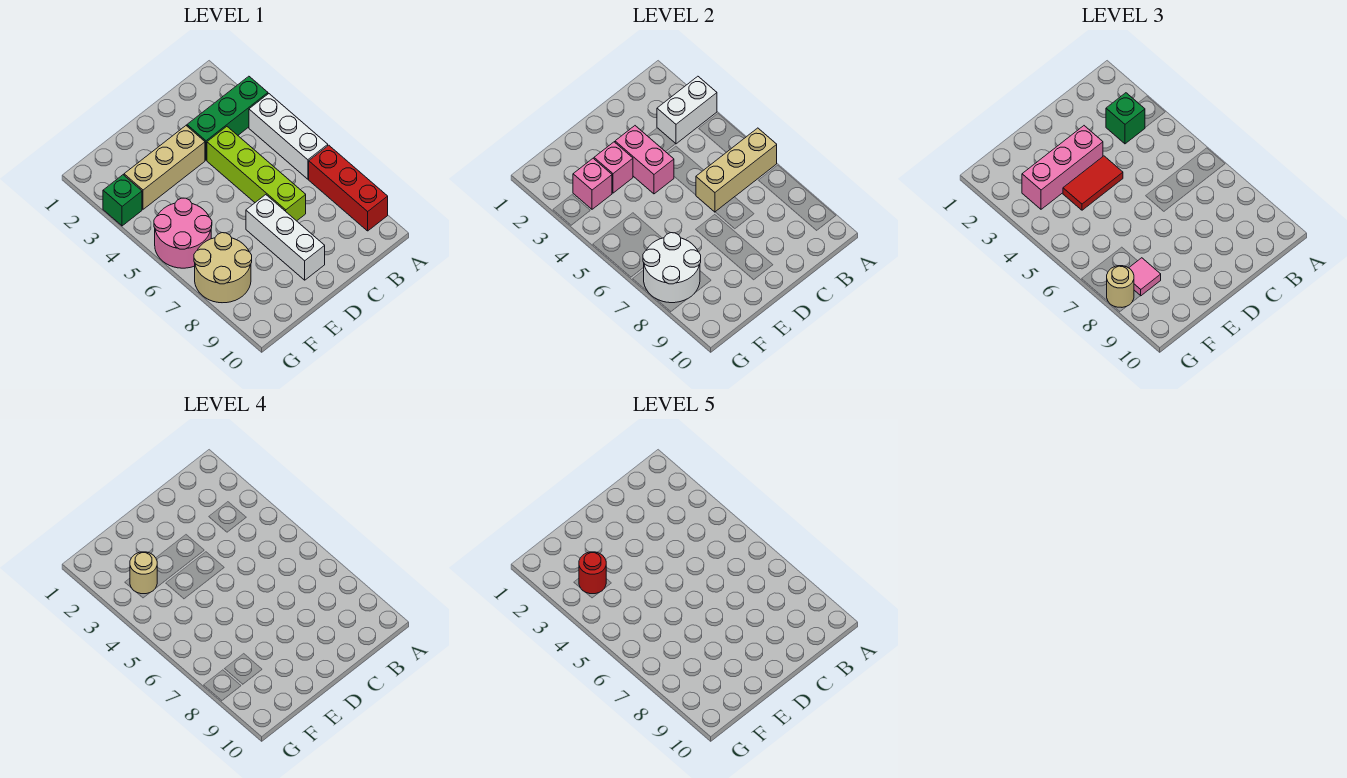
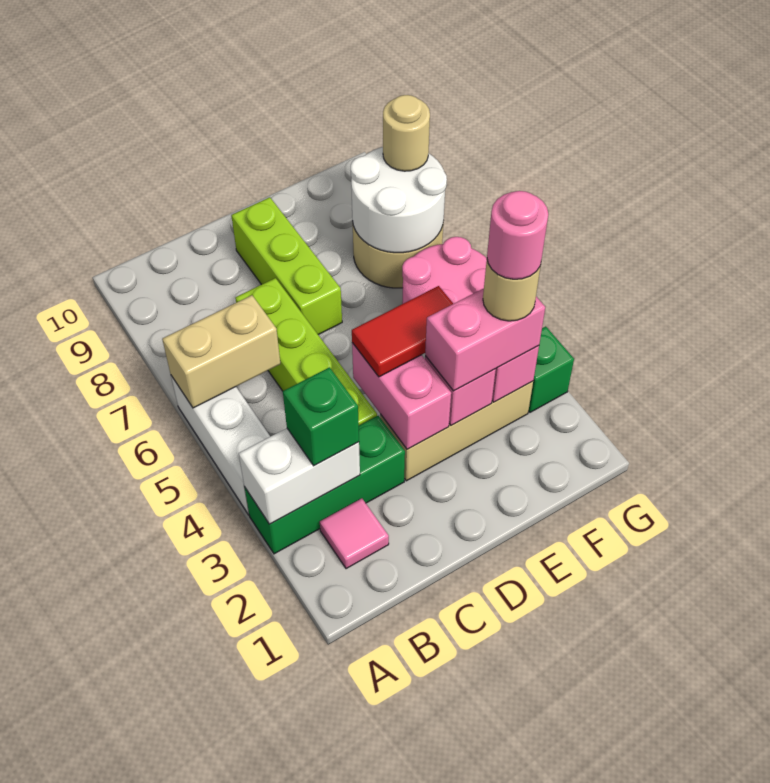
tan 1x3 brick [696,128,777,212] -> tan 1x2 brick [162,295,280,408]
red 1x3 brick [309,145,388,231] -> none
pink 1x3 brick [1022,126,1103,209] -> pink 1x2 brick [425,288,545,391]
white 1x3 brick [246,195,325,280] -> lime 1x3 brick [231,197,342,335]
red 1x1 round brick [579,552,606,594] -> pink 1x1 round brick [487,191,548,279]
pink 1x1 tile [1129,258,1161,296] -> pink 1x1 tile moved to [320,498,389,569]

